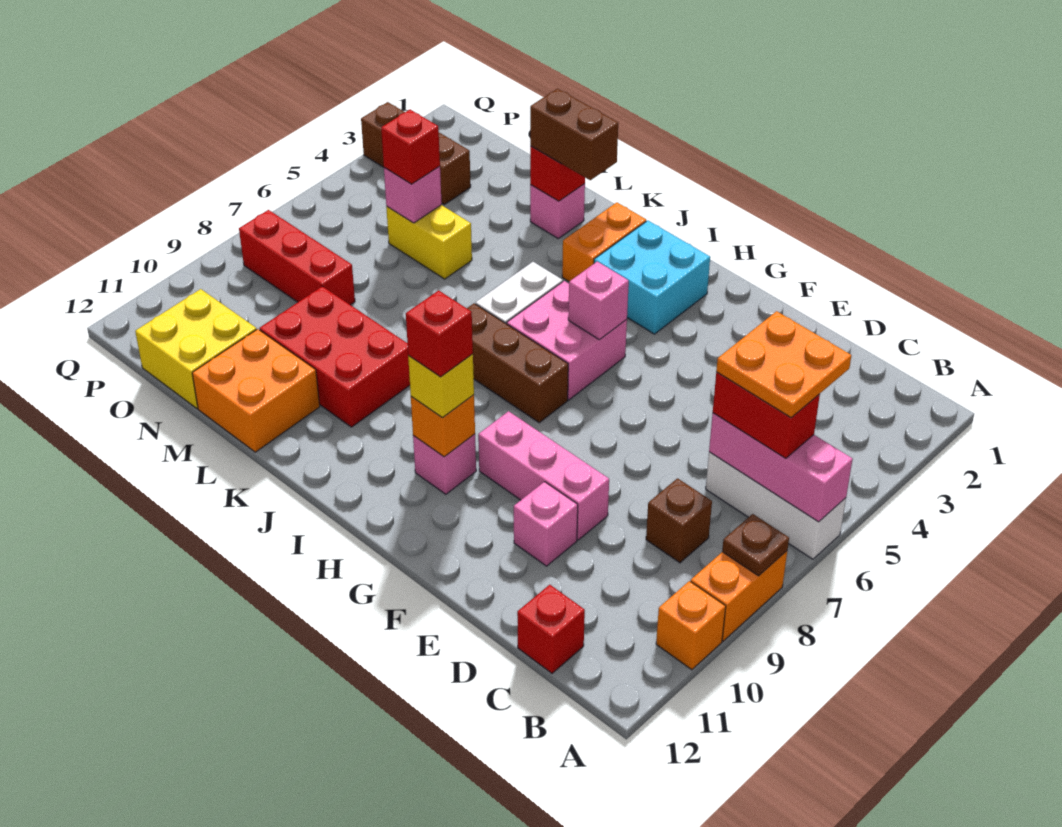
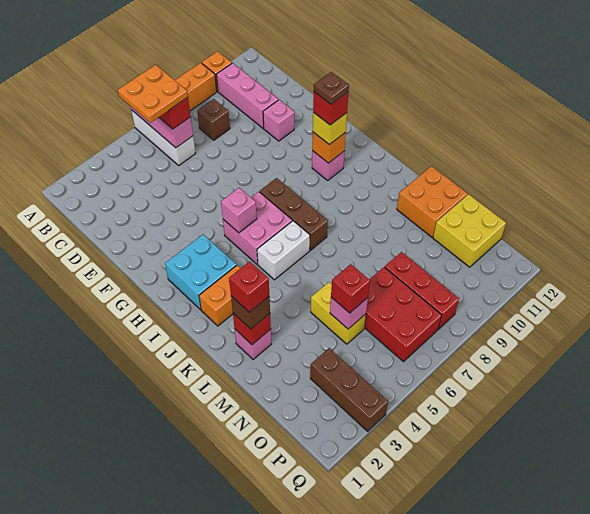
brown 1x1 plate [722,514,789,576] -> brown 1x1 plate moved to [314,72,349,104]
red 1x1 brick [517,585,585,673] -> red 1x1 brick moved to [229,261,269,313]
pink 1x3 brick [478,411,609,540] -> pink 1x3 brick moved to [217,63,278,128]
brown 1x2 brick [530,89,618,180] -> brown 1x1 brick [231,296,270,329]
red 2x3 brick [259,286,410,427] -> red 2x3 brick moved to [364,267,442,362]

